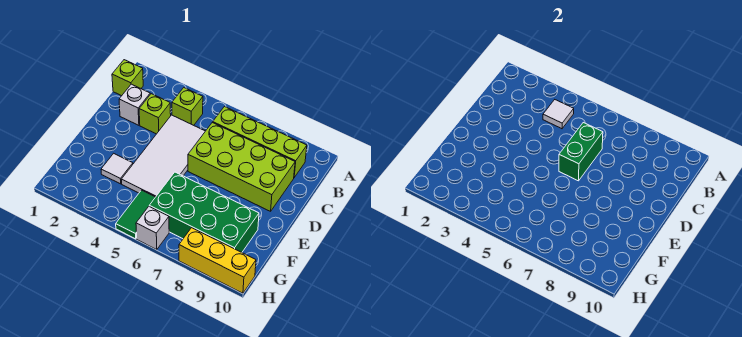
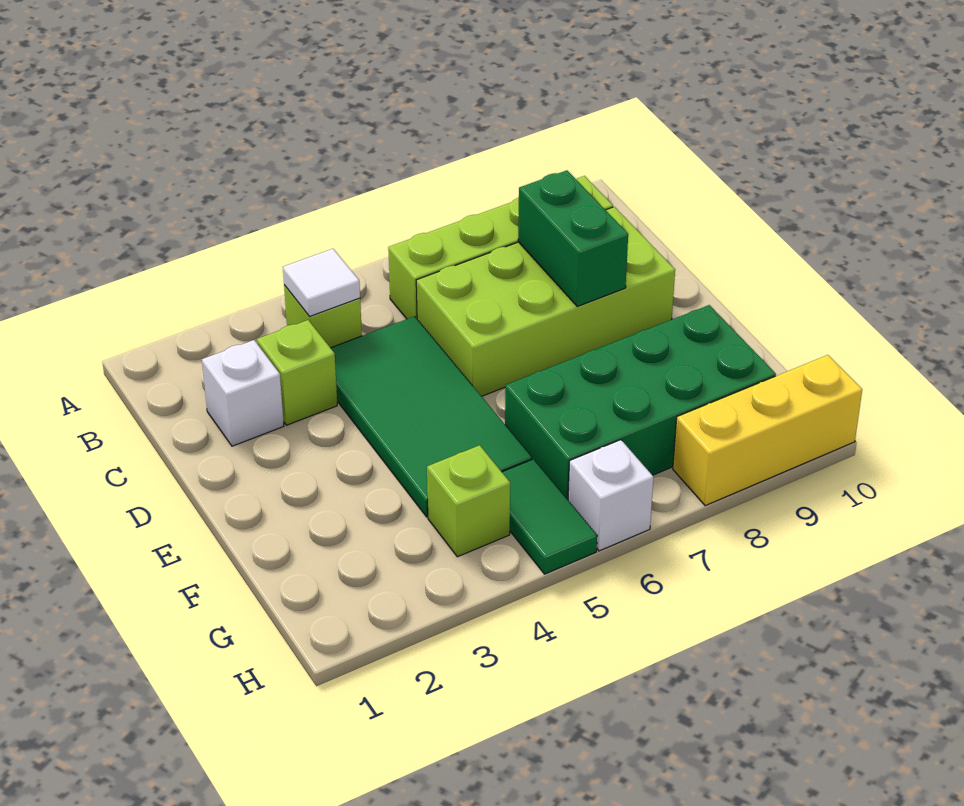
lime 1x1 brick [112,60,143,96] -> lime 1x1 brick moved to [427,445,510,557]
white 2x4 tile [121,115,205,197] -> green 2x4 tile [331,316,532,517]
green 1x2 brick [559,123,603,181] -> green 1x2 brick moved to [518,170,628,306]
white 1x1 tile [101,153,133,184] -> none

